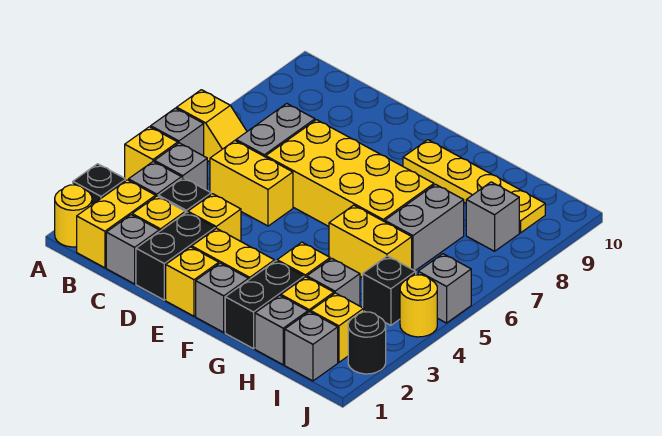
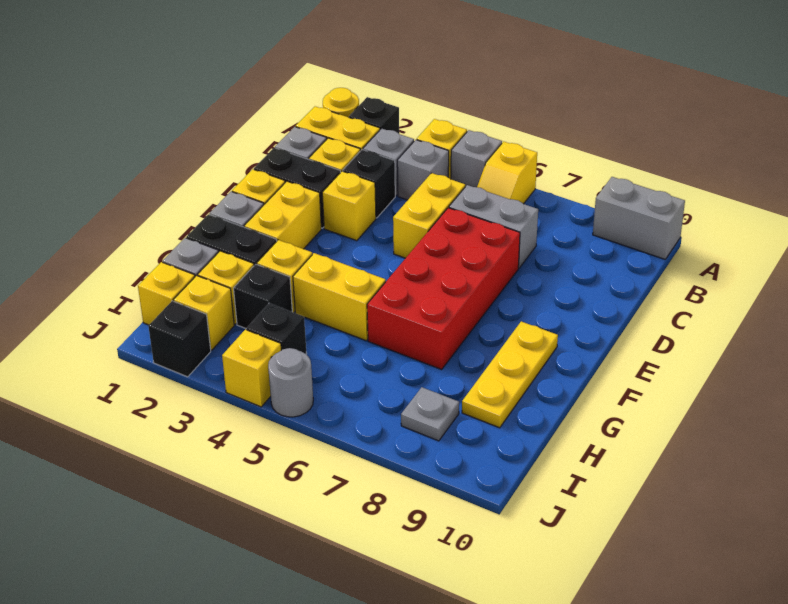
yellow 2x4 brick [266,120,434,226] -> red 2x4 brick [367,208,520,370]
yellow 1x4 plate [403,140,545,233] -> yellow 1x3 plate [462,321,558,428]
yellow 1x2 brick [329,205,412,278] -> yellow 1x2 brick turned to [293,253,386,341]
grey 1x1 brick [307,258,360,306] -> black 1x1 brick [234,264,292,328]
grey 1x2 brick [385,184,464,271] -> grey 1x2 brick moved to [593,177,685,259]
grey 1x1 brick [285,312,338,381] -> yellow 1x1 brick [138,262,195,325]
grey 1x1 brick [466,182,519,251] -> grey 1x1 plate [401,387,459,441]
black 1x1 round brick [348,312,386,374] -> black 1x1 brick [148,301,211,377]
yellow 1x1 round brick [400,275,437,337] -> yellow 1x1 brick [222,330,281,407]
grey 1x1 brick [418,254,471,323] -> grey 1x1 round brick [268,348,313,417]

